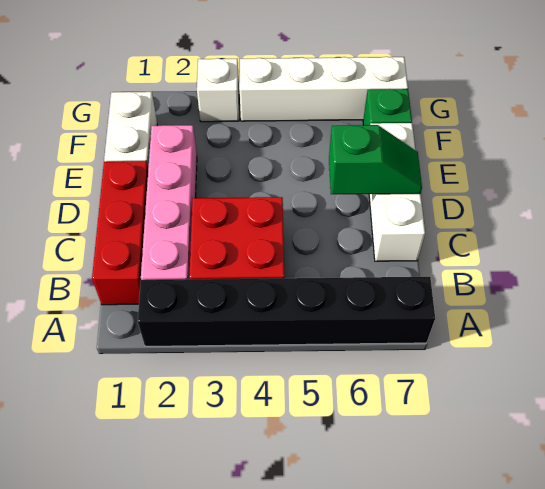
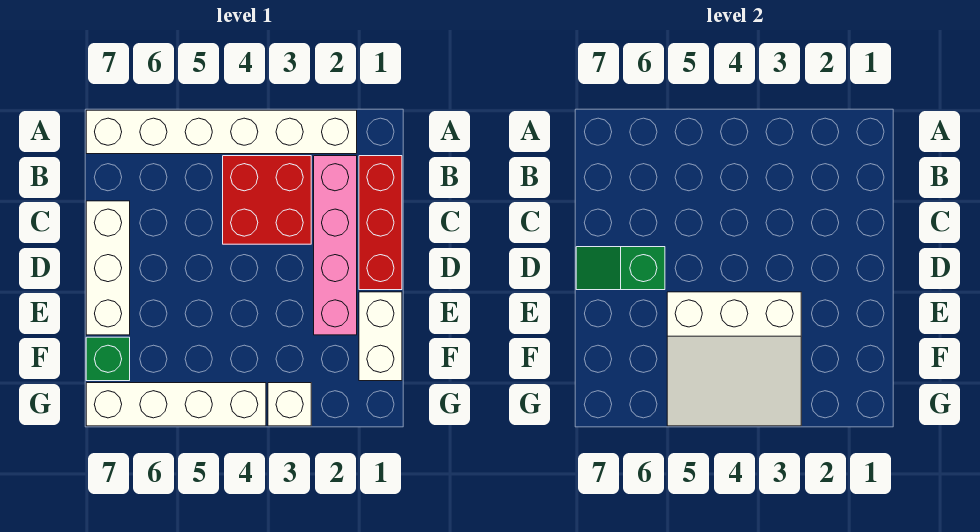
black 1x6 brick [138,277,435,346] -> white 1x6 brick [86,110,357,154]
none -> white 3x3 slope [667,292,801,426]

